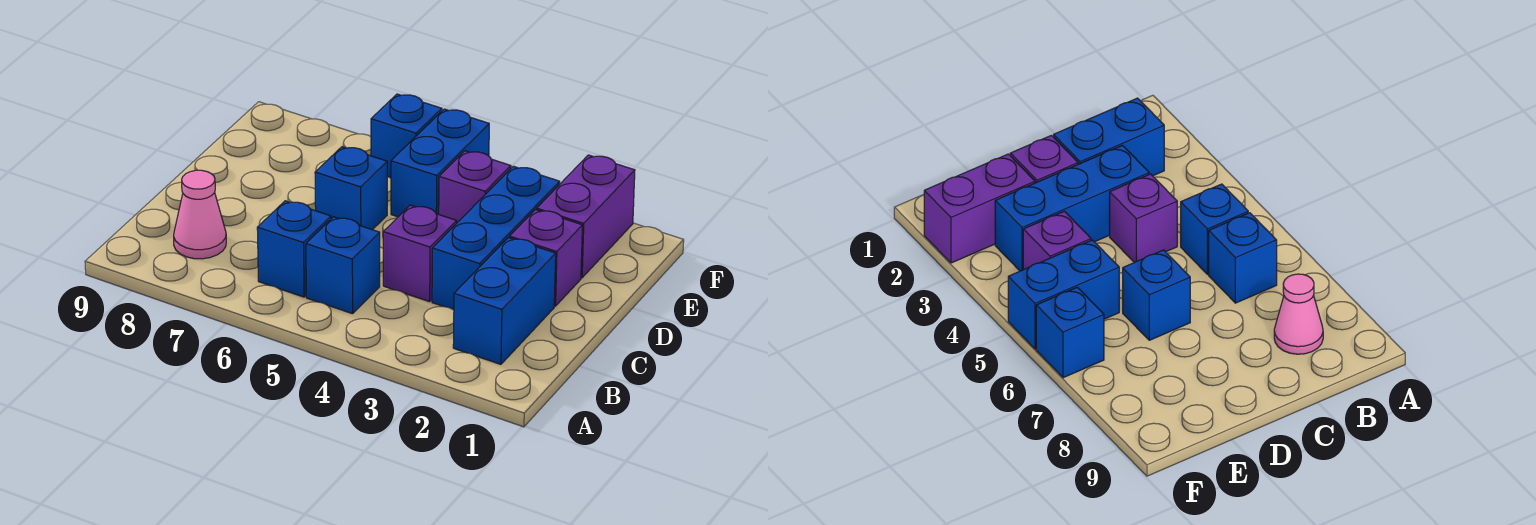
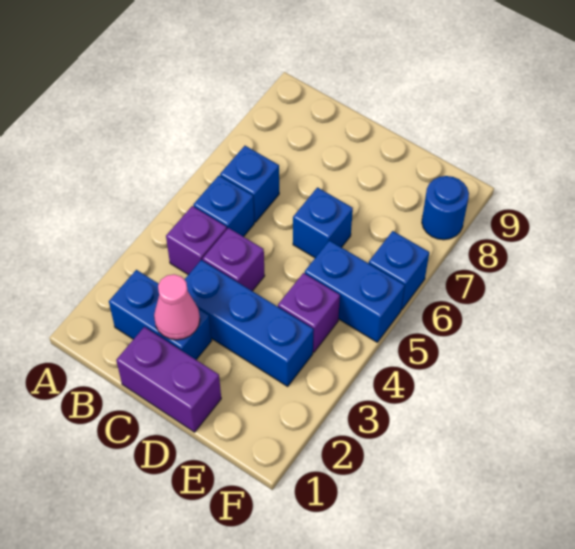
pink 1x1 cone [174,170,226,259] -> pink 1x1 cone moved to [154,274,200,340]
purple 1x1 brick [510,210,582,306] -> purple 1x1 brick moved to [166,206,227,275]
purple 1x2 brick [537,155,635,278] -> purple 1x2 brick moved to [116,327,221,432]
none -> blue 1x1 round brick [422,176,469,240]

